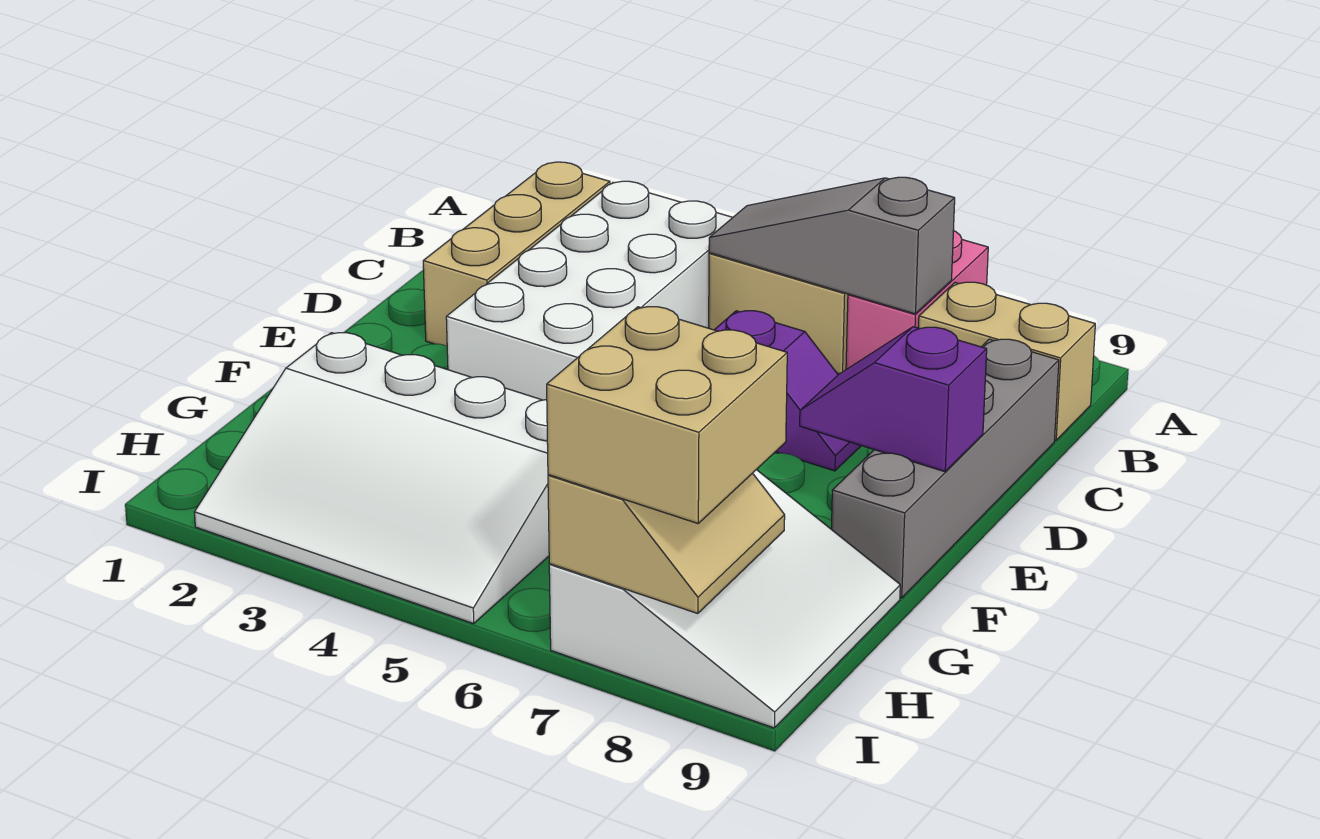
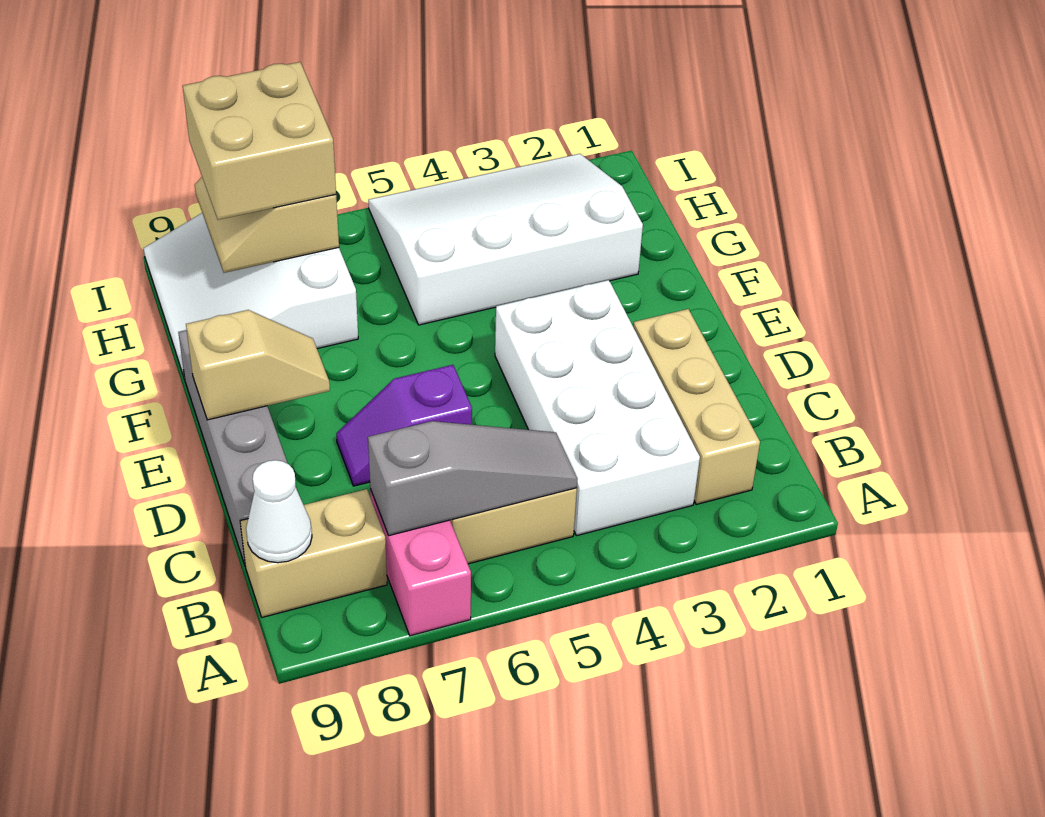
none -> white 1x1 cone [246,460,312,563]
purple 1x2 slope [800,327,987,472] -> tan 1x2 slope [186,310,330,420]

